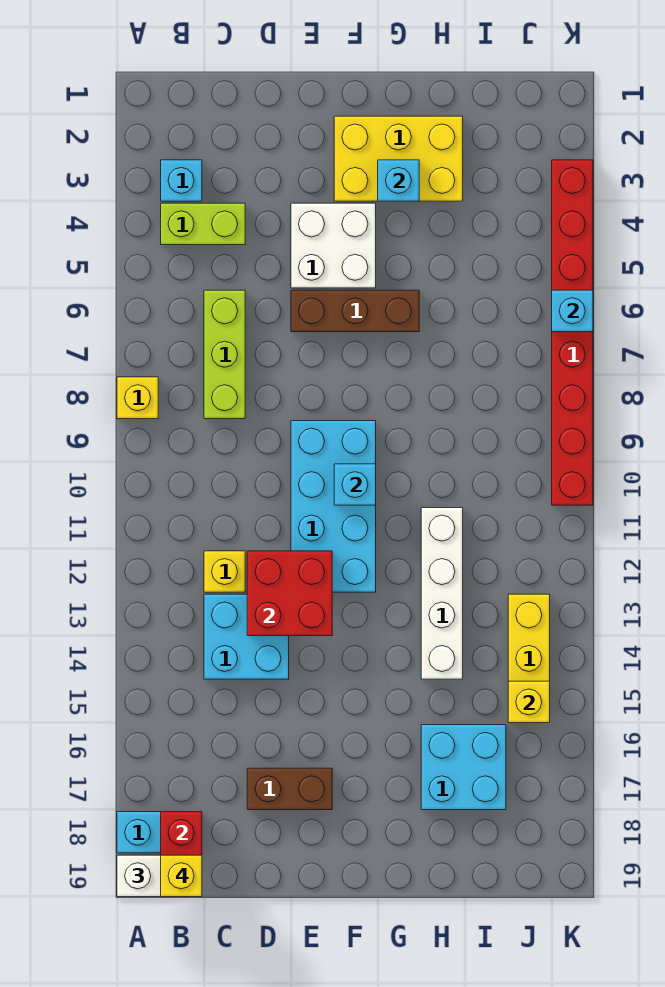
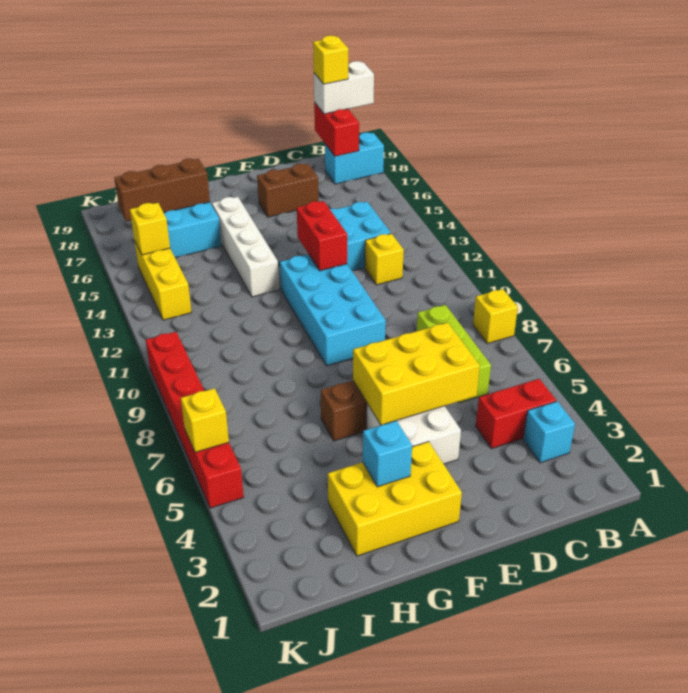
lime 1x2 brick [161,203,245,245] -> red 1x2 brick [476,379,556,449]
none -> yellow 2x3 brick [353,323,480,425]
red 2x2 brick [247,551,332,636] -> red 1x2 brick [297,201,347,271]
cyan 1x1 brick [334,464,376,505] -> none
white 1x4 brick [421,508,463,679] -> white 1x4 brick moved to [212,197,279,297]
none -> brown 1x3 brick [114,159,210,221]
red 1x8 brick [552,160,593,505] -> red 1x6 brick [146,332,244,508]
cyan 1x1 brick [552,290,593,332] -> yellow 1x1 brick [181,388,229,452]

